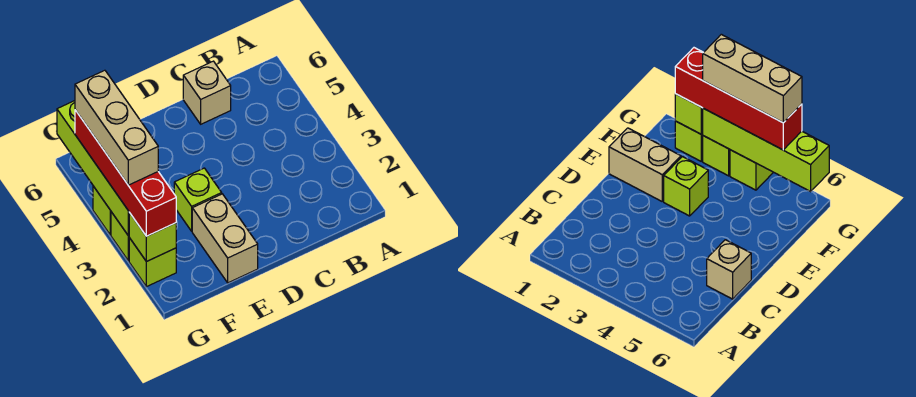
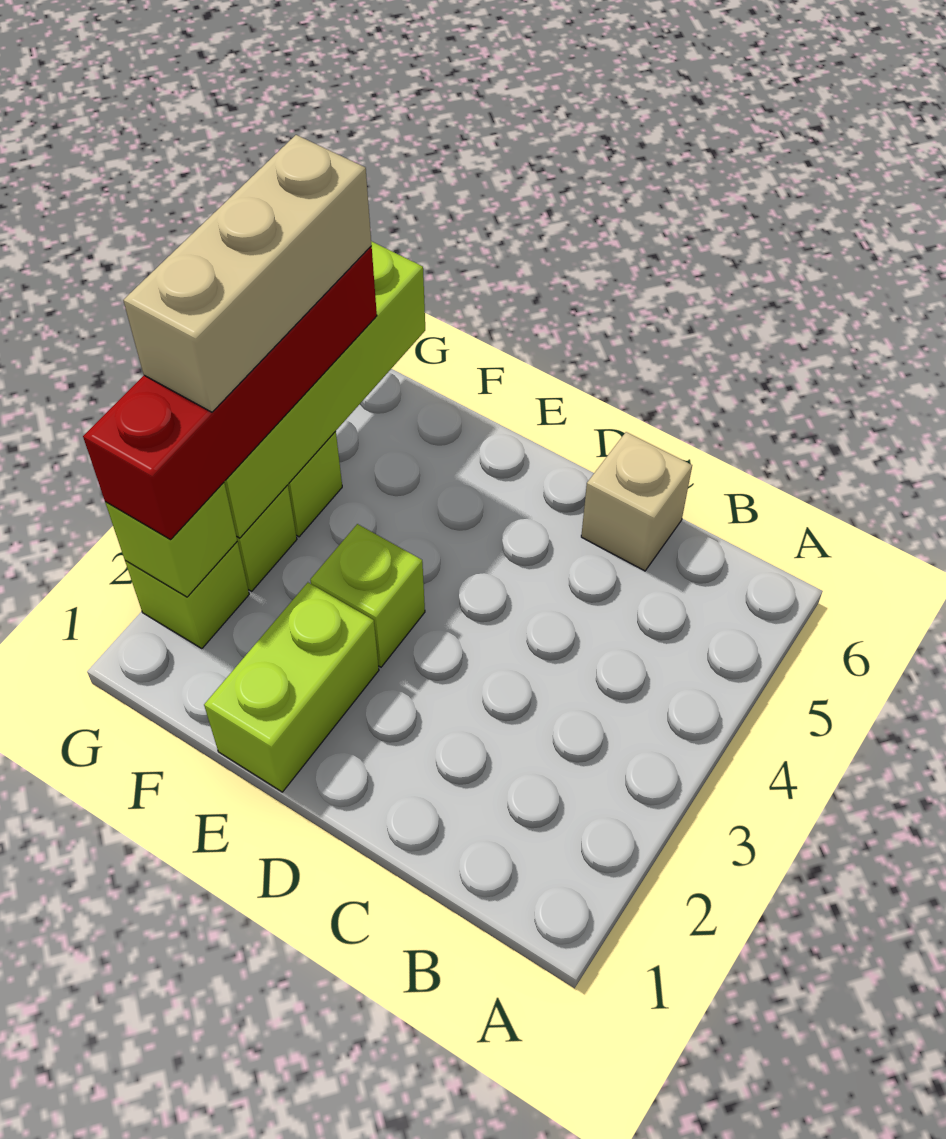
tan 1x2 brick [192,194,258,283] -> lime 1x2 brick [204,583,379,792]

